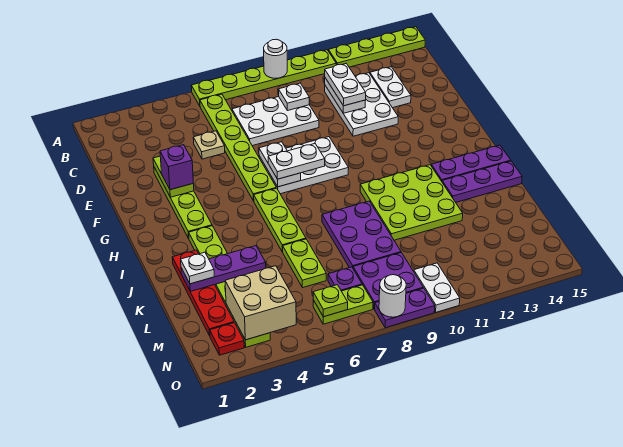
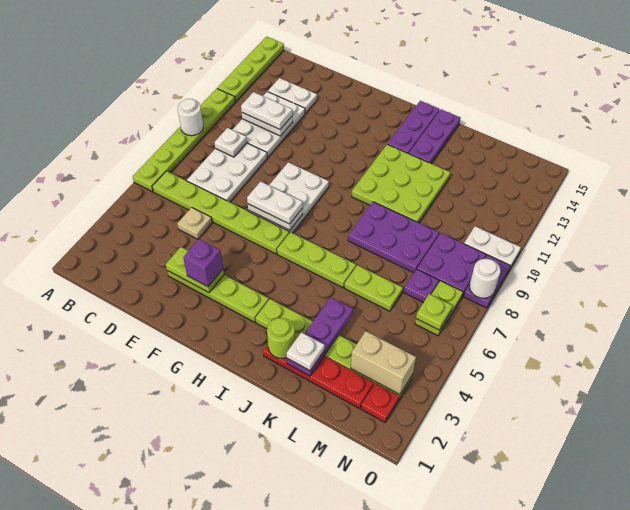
white 2x3 plate [325,73,398,136] -> white 2x3 plate turned to [233,91,305,158]
white 1x2 plate [268,144,325,179] -> white 1x2 plate turned to [247,181,303,224]
none -> lime 1x1 round brick [267,318,295,358]
tan 2x2 brick [225,266,296,340] -> tan 1x2 brick [351,331,416,395]

